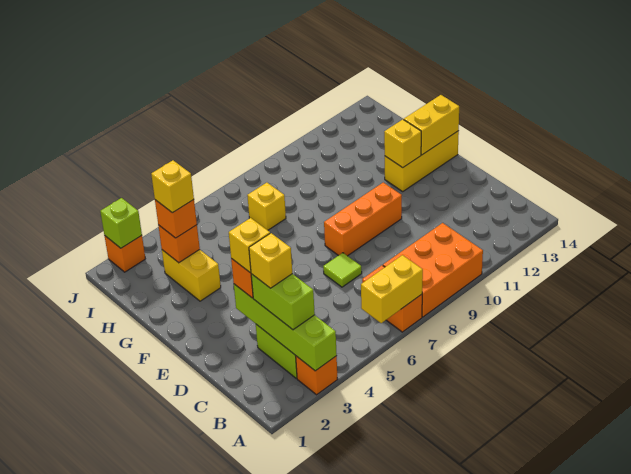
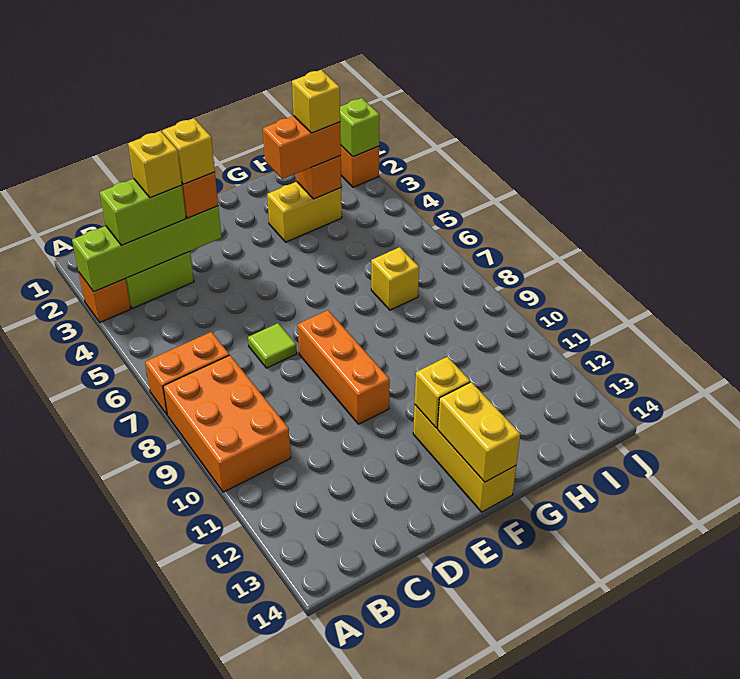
yellow 1x2 brick [361,255,423,323] -> none
orange 1x1 brick [155,200,197,238] -> orange 1x2 brick [263,116,341,179]

